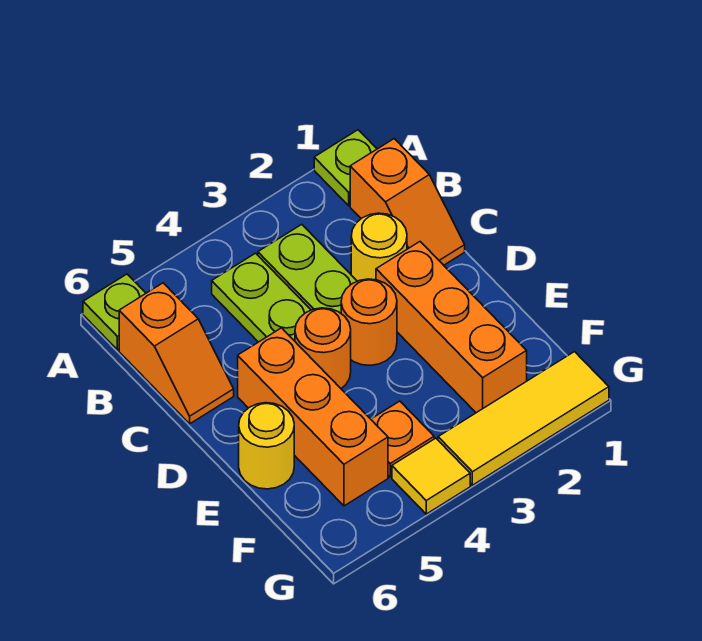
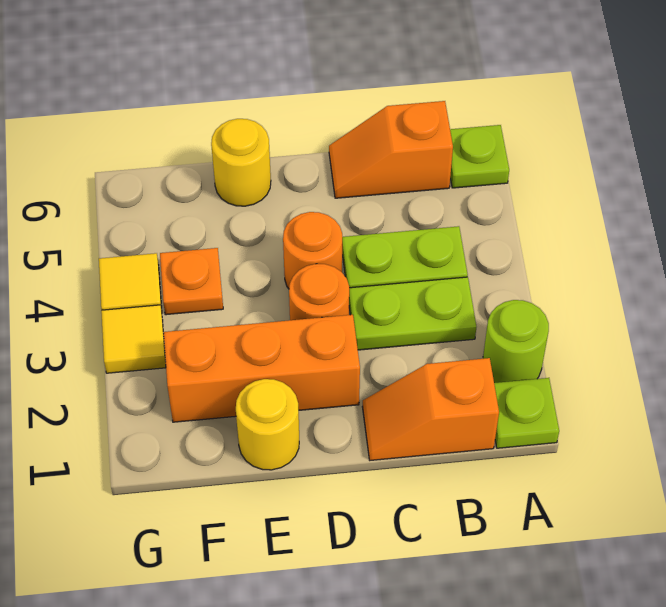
none -> lime 1x1 round brick [483,300,549,383]
yellow 1x1 round brick [351,213,407,281] -> yellow 1x1 round brick moved to [236,379,299,470]
orange 1x3 brick [238,328,388,506] -> none
yellow 1x3 tile [438,352,609,485] -> yellow 1x1 tile [101,305,166,373]

